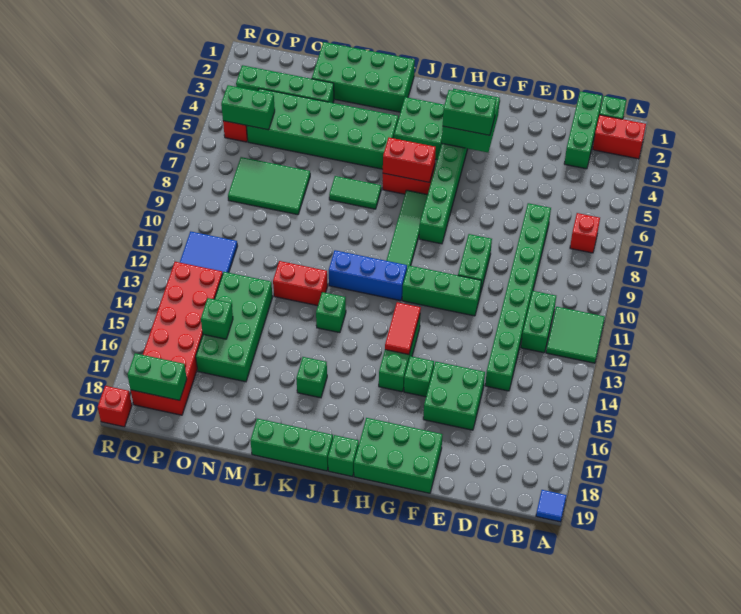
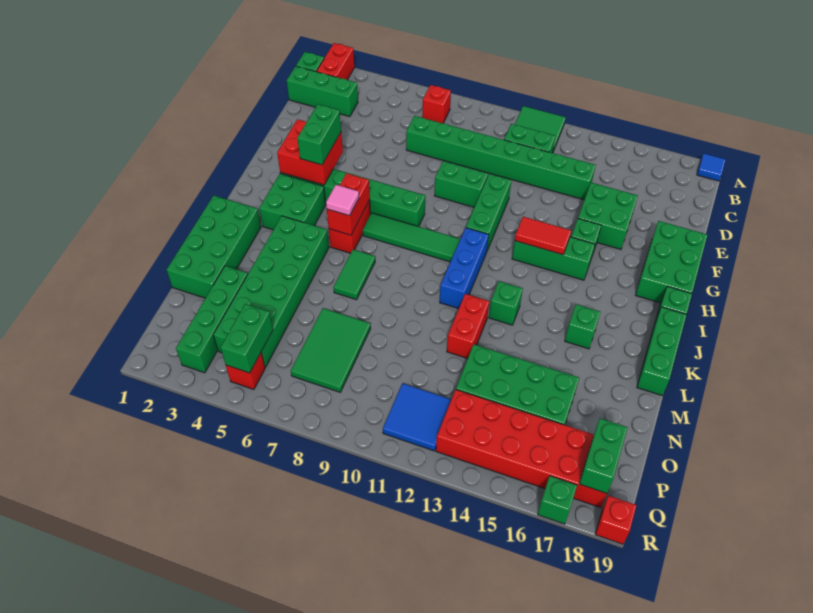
green 2x2 brick [442,89,500,152] -> red 2x2 brick [277,119,343,185]
none -> pink 1x1 tile [326,185,359,216]
green 1x1 brick [201,298,233,339] -> green 1x1 brick moved to [538,476,577,524]

